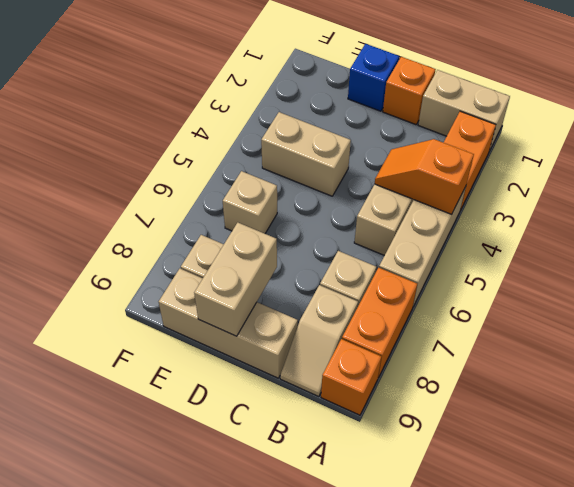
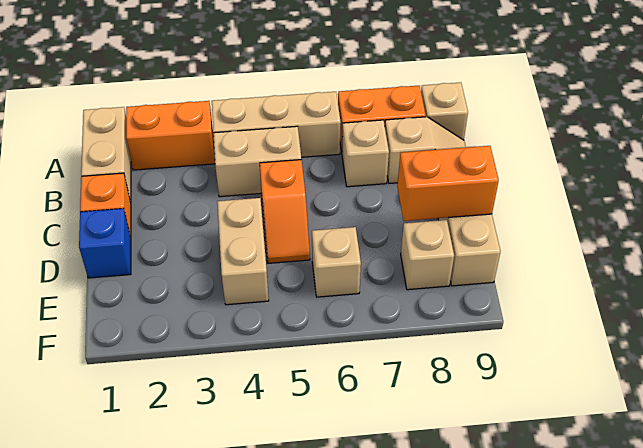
orange 1x2 slope [375,139,474,215] -> orange 1x2 slope moved to [260,160,310,263]
orange 1x1 brick [321,339,381,415] -> tan 1x1 brick [421,82,468,140]
tan 1x2 brick [194,223,277,336] -> orange 1x2 brick [397,146,499,221]

